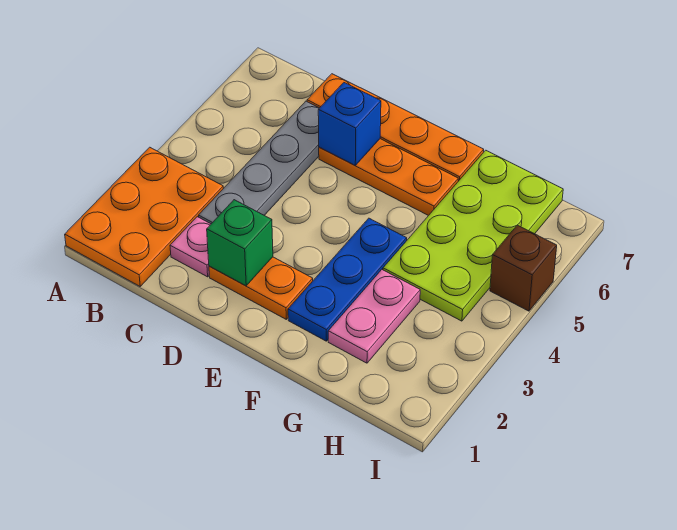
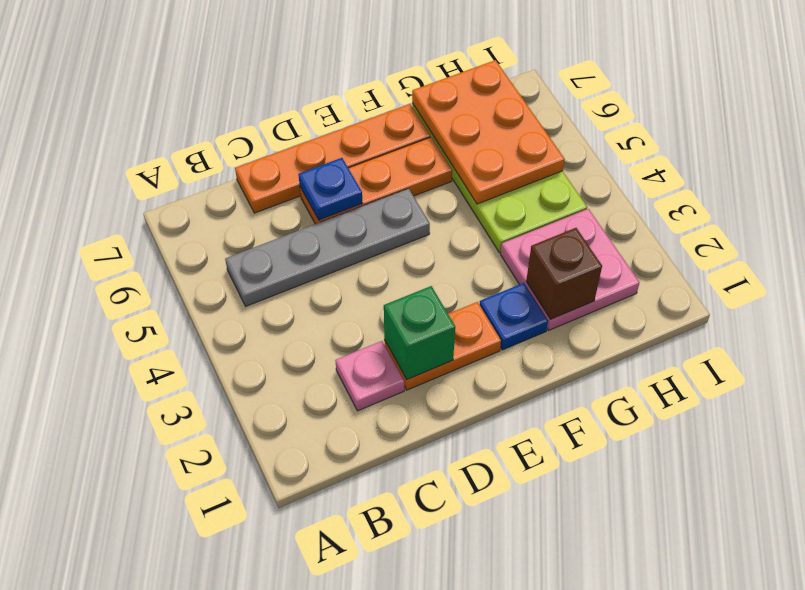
orange 2x3 plate [65,147,223,286] -> orange 2x3 plate moved to [412,60,565,204]
grey 1x4 plate [199,101,319,224] -> grey 1x4 plate turned to [225,189,430,306]
blue 1x1 brick [318,83,381,165] -> blue 1x1 plate [298,158,362,220]
blue 1x3 plate [288,218,407,341] -> blue 1x1 plate [479,283,548,350]
pink 1x2 plate [328,270,420,363] -> pink 2x2 plate [501,209,640,330]
brown 1x1 brick [490,225,557,311] -> brown 1x1 brick moved to [526,228,602,319]

